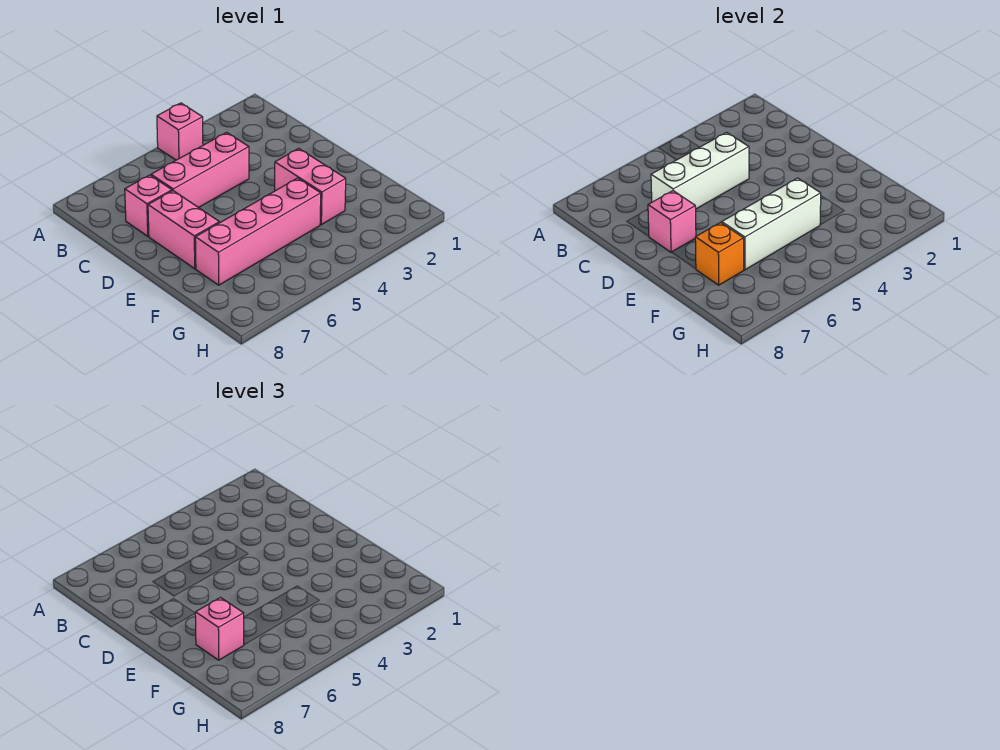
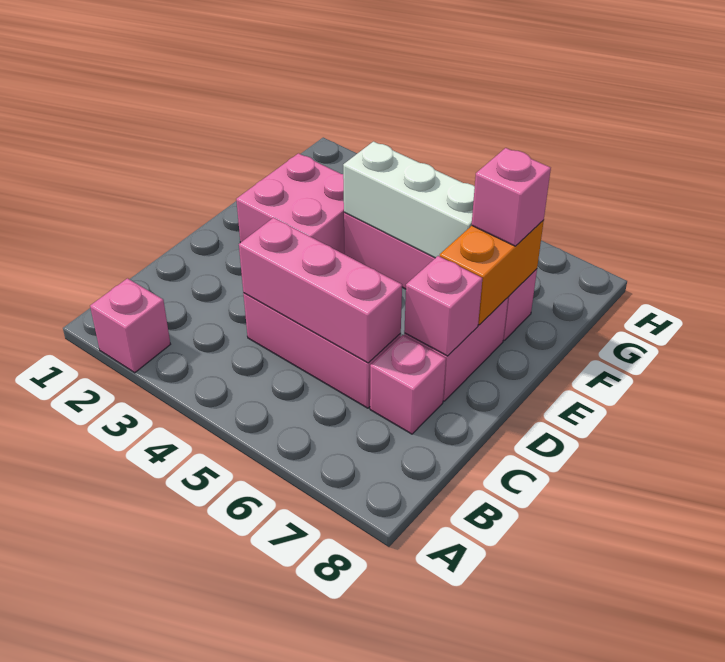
pink 1x1 brick [157,103,203,160] -> pink 1x1 brick moved to [90,278,170,373]
white 1x3 brick [651,132,749,209] -> pink 1x3 brick [239,218,402,363]
pink 1x2 brick [275,148,346,225] -> pink 2x2 brick [236,153,345,254]
orange 1x1 brick [695,223,744,285] -> orange 1x2 brick [440,220,544,325]

